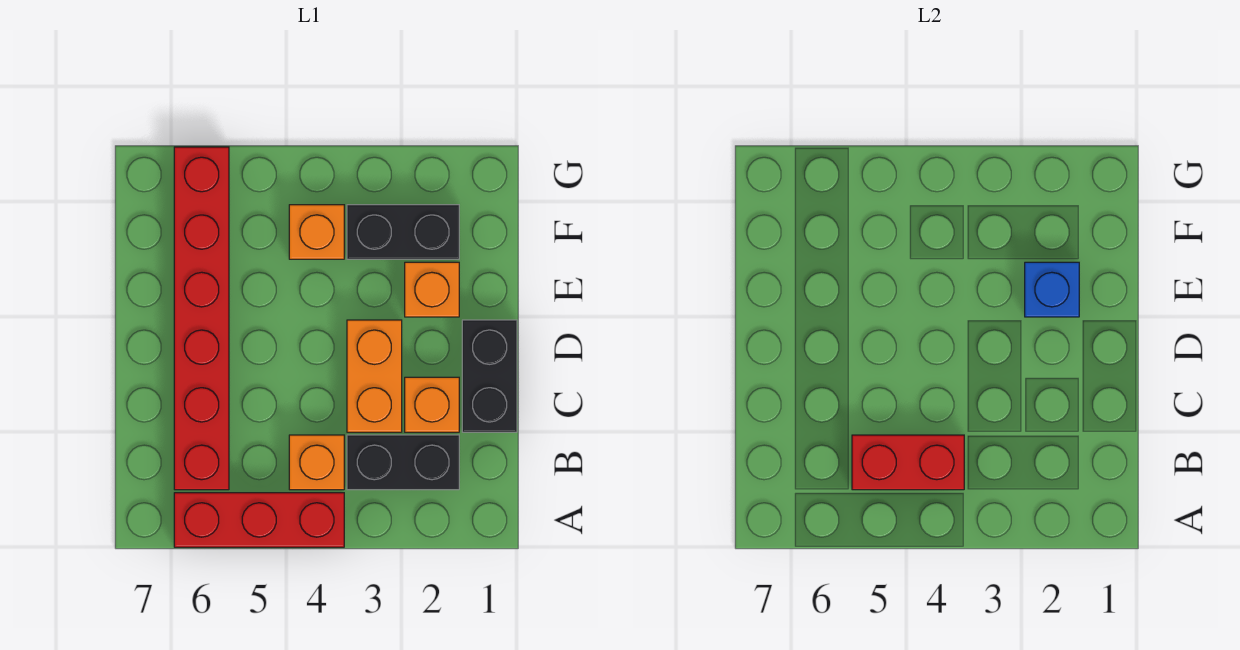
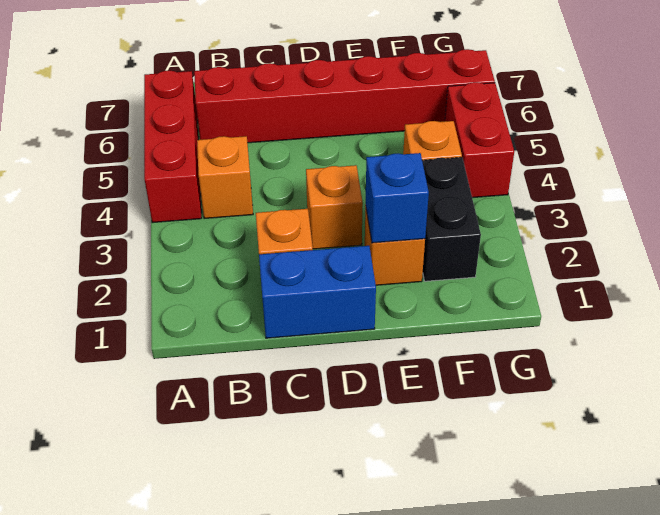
black 1x2 brick [347,435,459,490] -> none
red 1x2 brick [852,435,964,490] -> red 1x2 brick moved to [445,82,514,198]
black 1x2 brick [462,320,517,432] -> blue 1x2 brick [259,246,376,338]
orange 1x2 brick [347,320,402,432] -> orange 1x1 brick [306,165,363,249]

